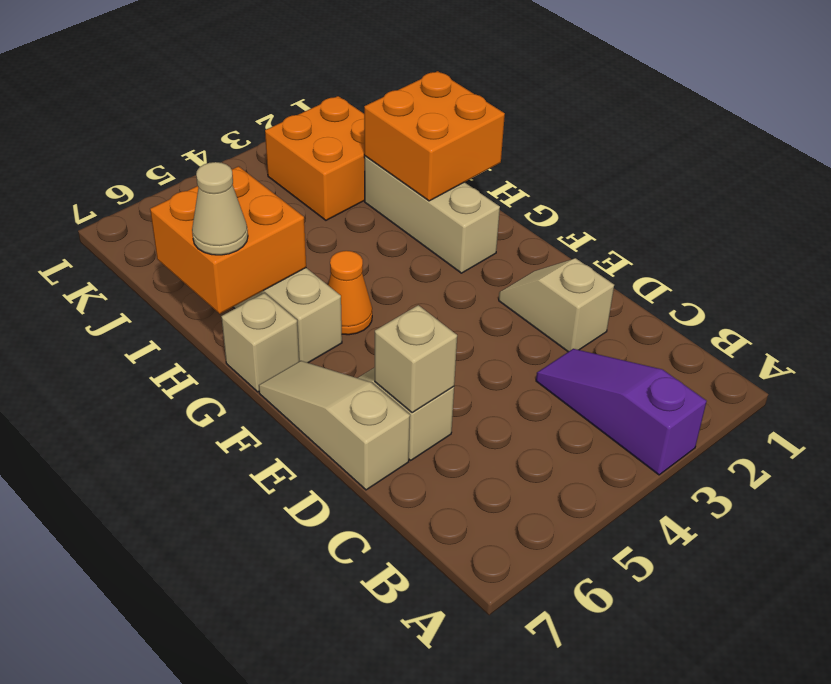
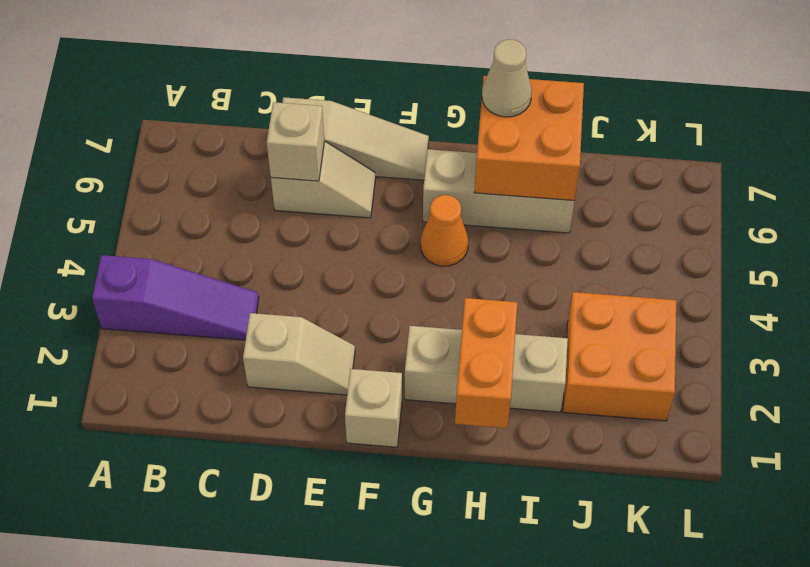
tan 1x1 brick [221,293,299,392] -> tan 1x1 brick moved to [345,369,402,447]
orange 2x2 brick [364,71,505,201] -> orange 1x2 brick [455,298,517,428]

